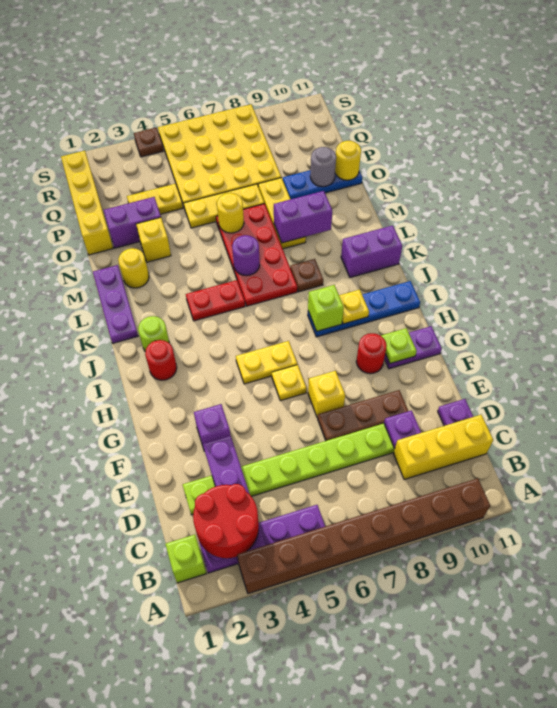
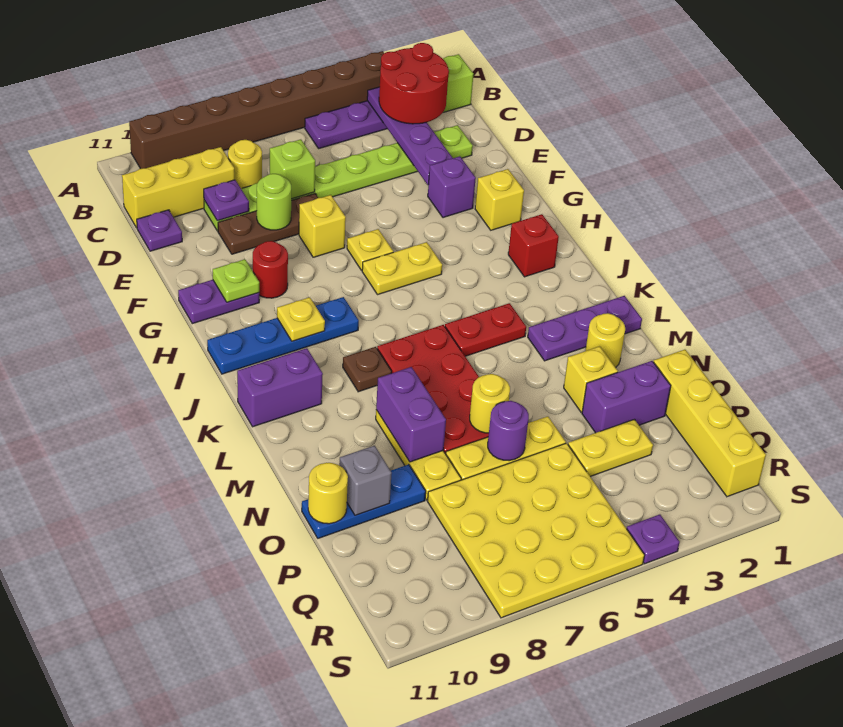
none -> yellow 1x1 round brick [228,140,262,188]
none -> yellow 1x1 brick [475,169,524,230]
red 1x1 round brick [145,340,177,380] -> red 1x1 brick [508,214,559,277]
lime 1x1 brick [308,285,344,331] -> lime 1x1 brick moved to [270,139,315,199]
lime 1x1 round brick [138,316,169,351] -> lime 1x1 round brick moved to [257,174,291,230]
purple 1x3 plate [93,265,138,343] -> purple 1x3 plate turned to [528,296,642,361]
purple 1x1 round brick [232,235,260,276] -> purple 1x1 round brick moved to [488,401,529,461]
purple 1x2 brick [274,191,332,243] -> purple 1x2 brick turned to [376,367,446,462]
grey 1x1 round brick [310,147,336,187] -> grey 1x1 brick [339,446,392,516]
brown 1x1 plate [134,128,164,157] -> purple 1x1 plate [627,514,680,564]

